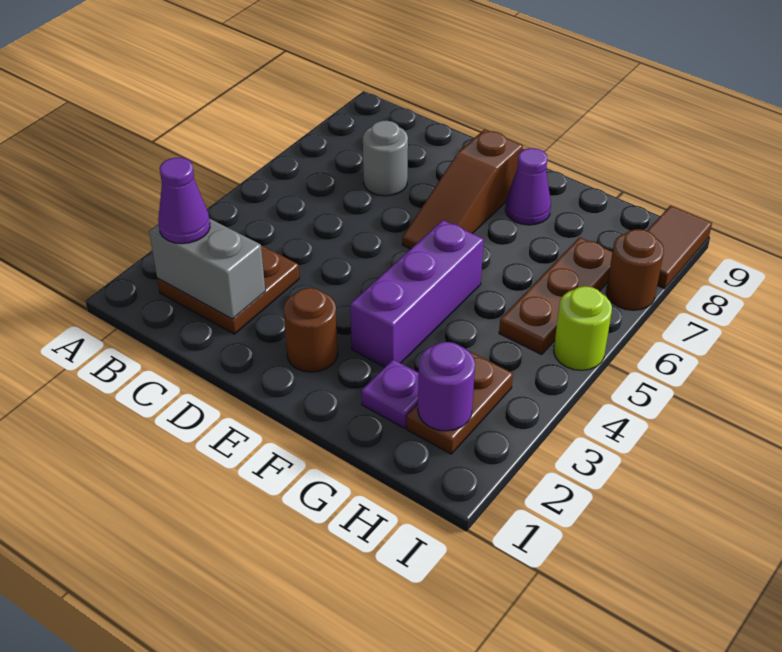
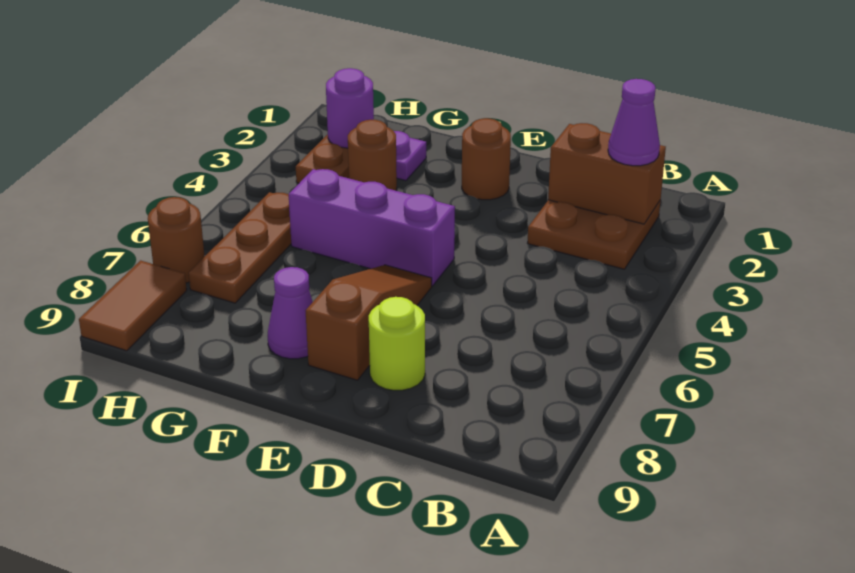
grey 1x2 brick [149,218,265,319] -> brown 1x2 brick [548,123,666,224]
grey 1x1 round brick [363,121,408,196] -> none
purple 1x3 brick [350,220,484,367] -> purple 1x3 brick turned to [289,169,455,286]
none -> brown 1x1 round brick [348,120,397,191]
lime 1x1 round brick [554,286,612,370] -> lime 1x1 round brick moved to [369,297,425,390]

